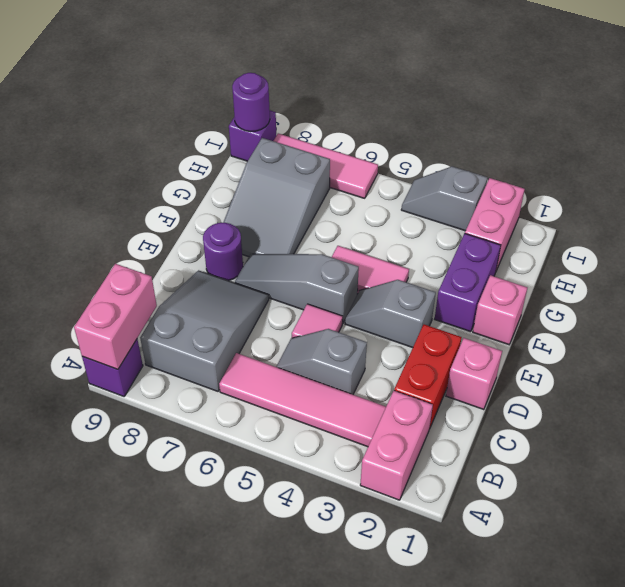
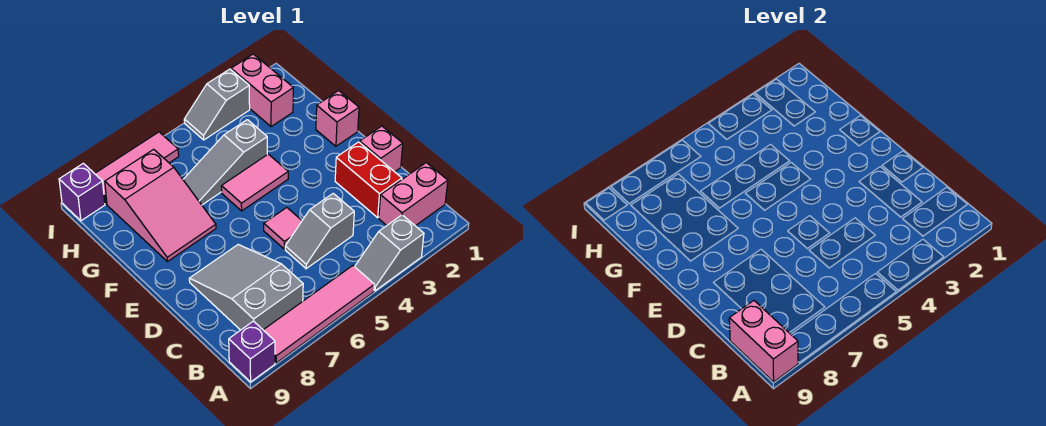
pink 1x2 brick [360,391,433,500] -> pink 1x2 brick turned to [379,163,448,226]
pink 1x4 tile [219,353,386,447] -> pink 1x4 tile moved to [264,266,374,363]
grey 1x2 slope [345,280,436,348] -> grey 1x2 slope moved to [355,215,424,291]
grey 1x3 slope [235,254,359,323] -> grey 1x3 slope moved to [183,120,267,205]
purple 1x1 round brick [203,223,243,281] -> none
purple 1x2 brick [435,234,501,332] -> none
grey 2x3 slope [223,138,330,257] -> pink 2x3 slope [105,149,216,262]
purple 1x1 round brick [232,73,270,132] -> none

